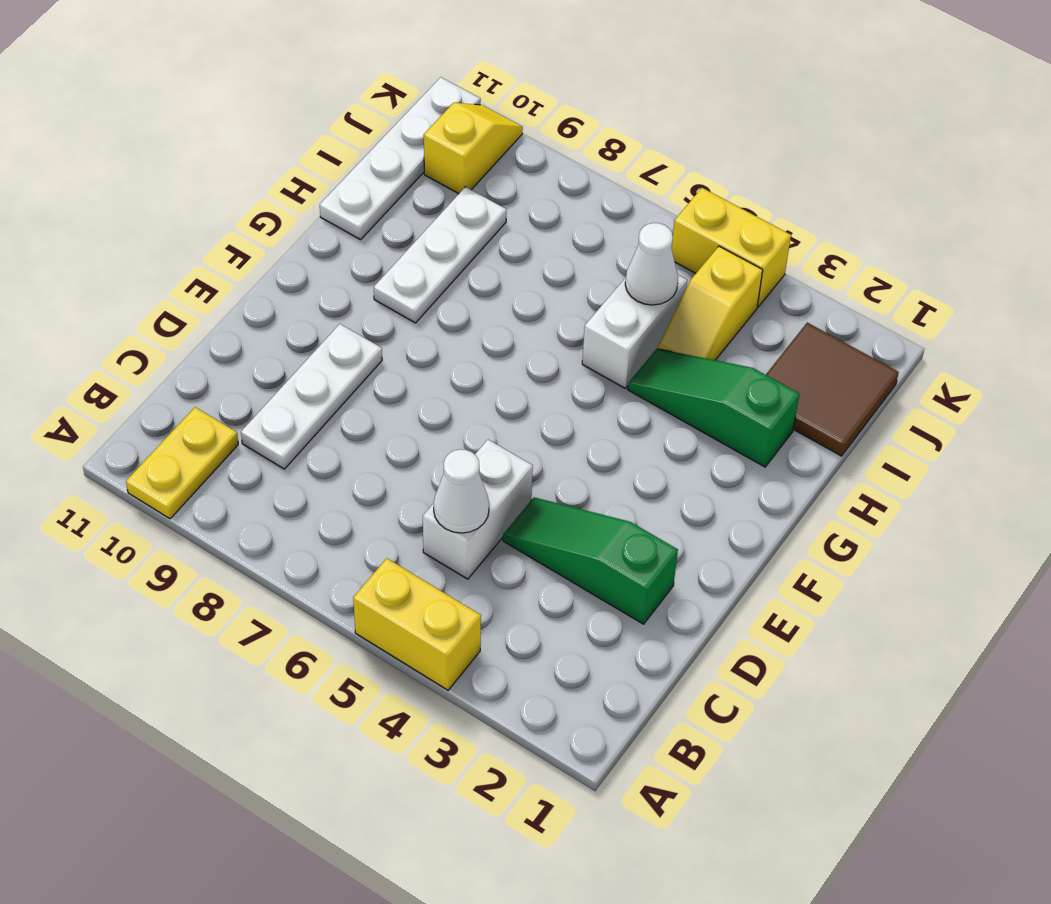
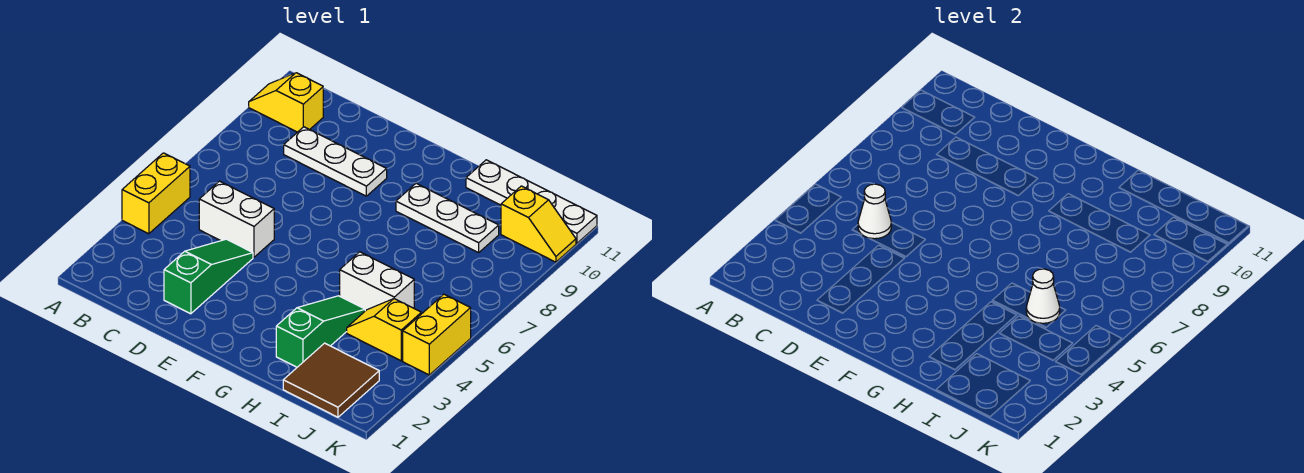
yellow 1x2 plate [126,407,238,519] -> yellow 1x2 slope [249,73,323,132]

